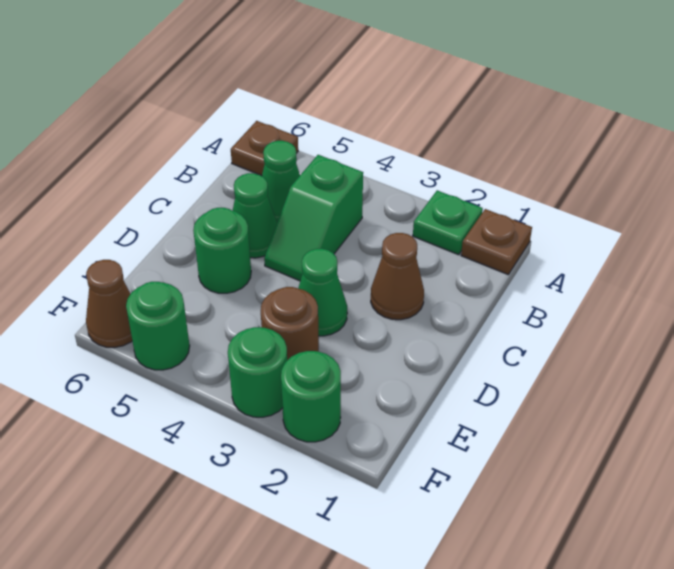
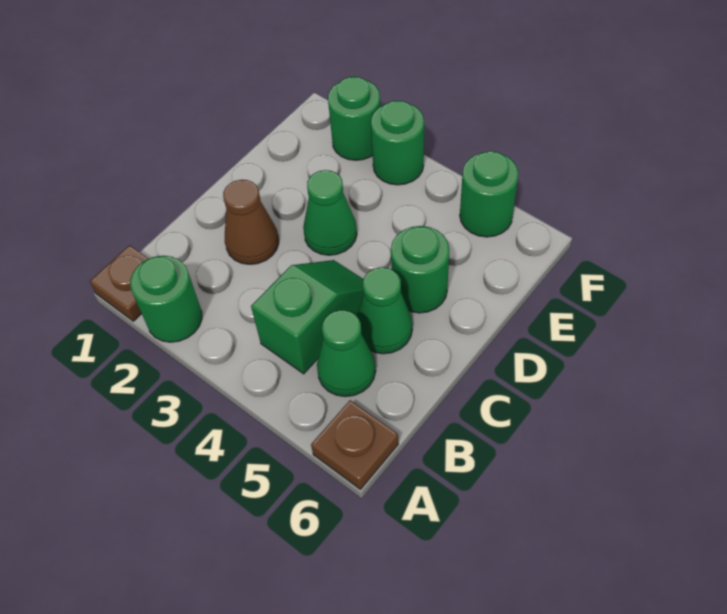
green 1x1 plate [413,190,483,255] -> green 1x1 round brick [130,256,202,342]
brown 1x1 round brick [261,287,319,360] -> none
brown 1x1 cone [86,260,132,348] -> none

